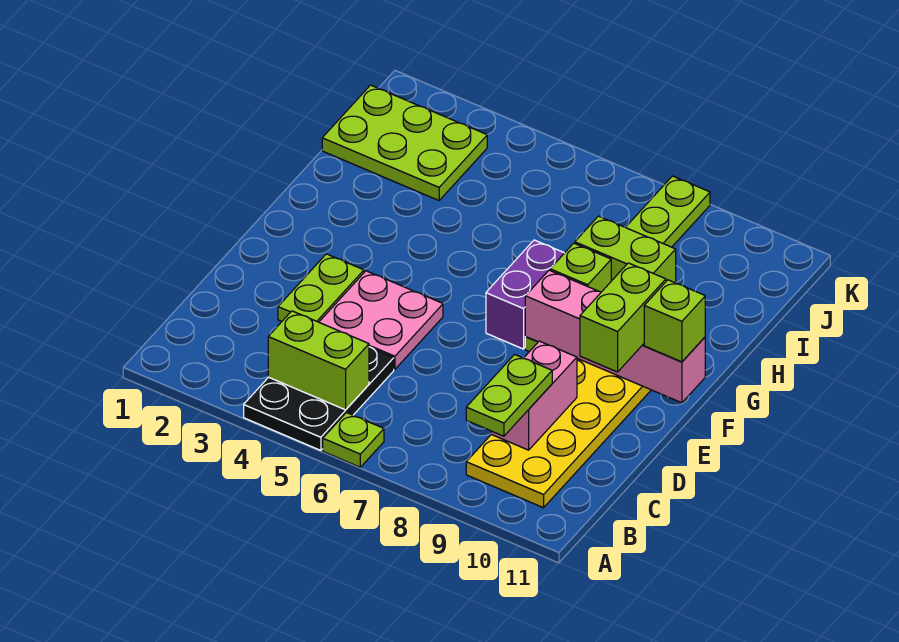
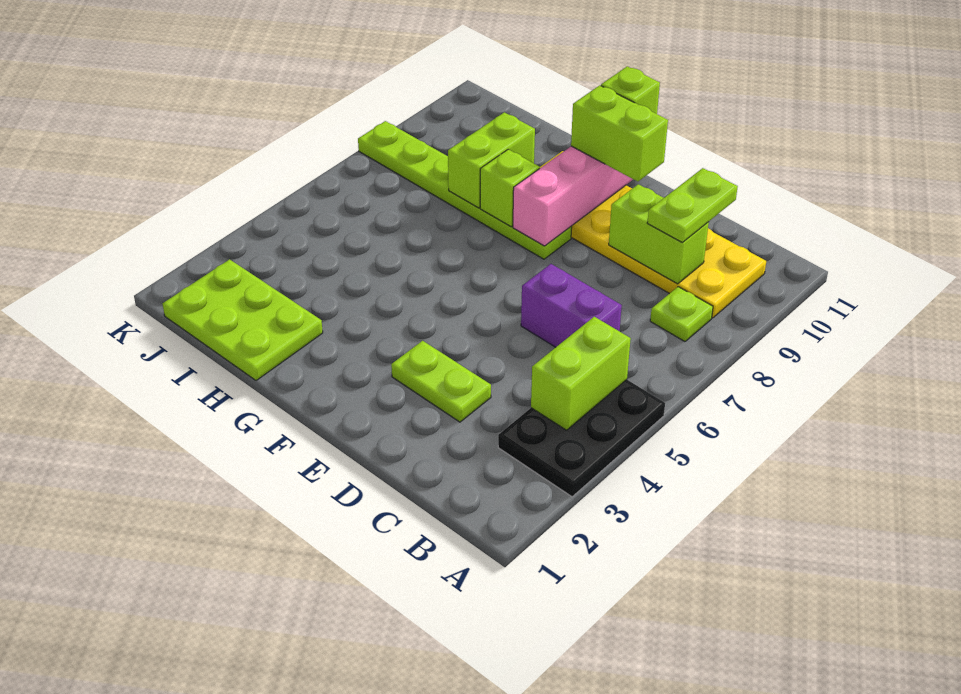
black 2x3 plate [244,347,394,450] -> black 2x3 plate turned to [498,380,665,497]
lime 1x1 plate [323,413,384,467] -> lime 1x1 plate moved to [650,287,713,341]
lime 1x2 plate [466,355,552,436] -> lime 1x2 plate turned to [647,168,738,243]
pink 1x2 brick [491,341,577,450] -> lime 1x2 brick [609,184,709,284]
pink 2x2 plate [319,271,443,369] -> none
purple 1x2 brick [486,240,564,349] -> purple 1x2 brick moved to [521,264,622,347]
lime 2x3 plate [322,85,487,200] -> lime 2x3 plate turned to [162,259,323,381]

